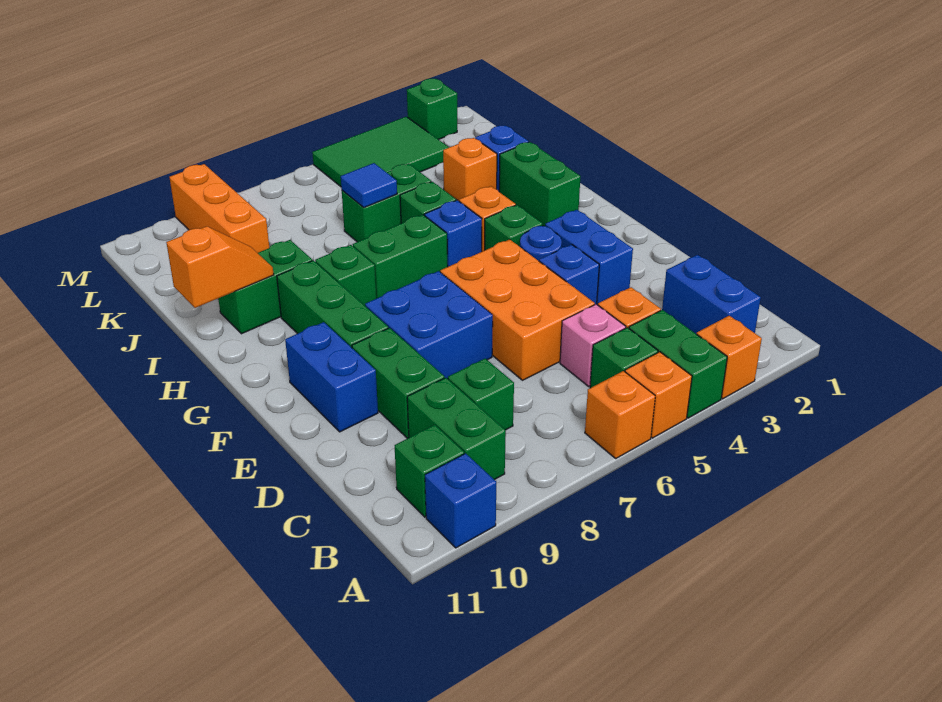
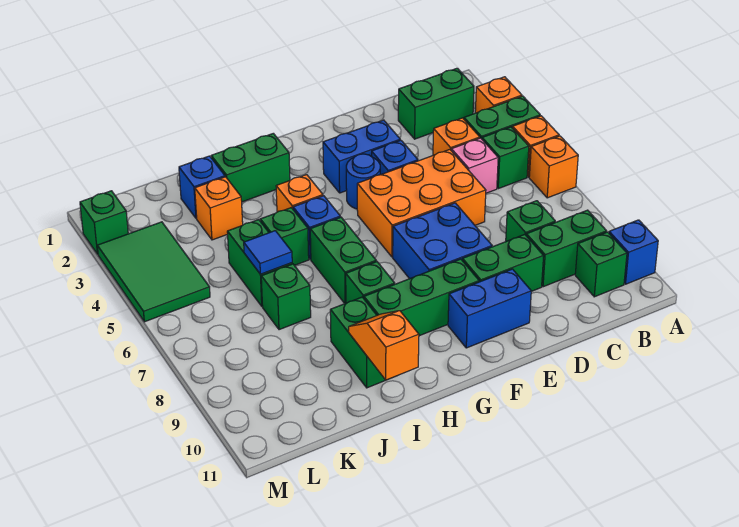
blue 1x2 brick [662,255,761,334] -> green 1x2 brick [398,68,474,139]
green 1x1 brick [485,205,543,250] -> green 1x1 brick moved to [261,264,311,330]
orange 1x3 brick [169,164,269,253] -> none

